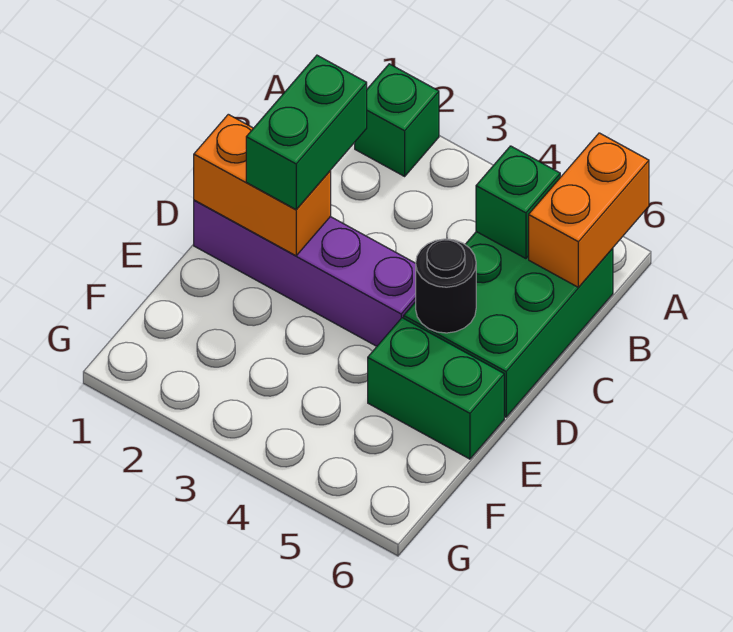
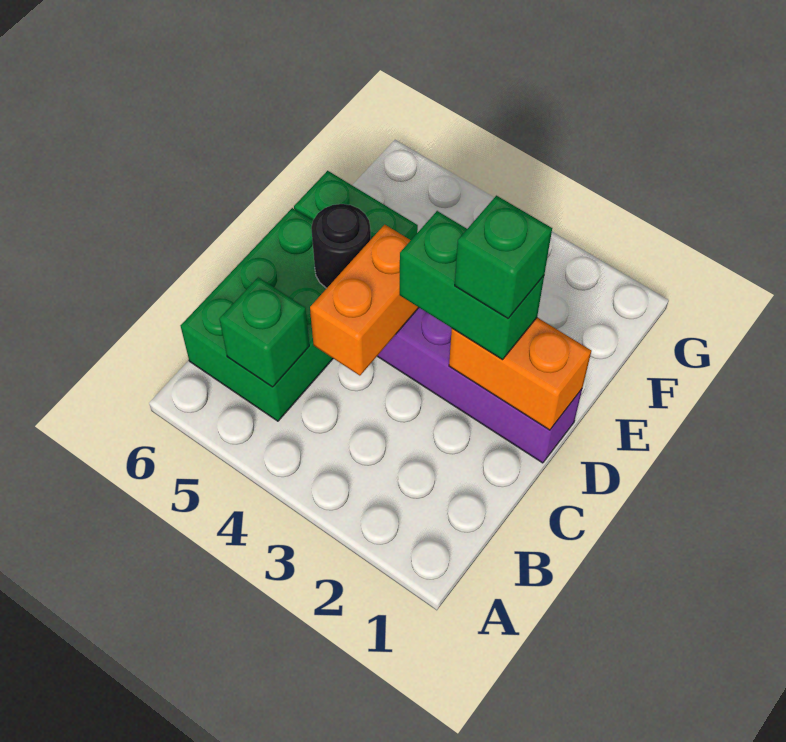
green 1x1 brick [355,64,439,176] -> green 1x1 brick moved to [455,196,552,318]
orange 1x2 brick [529,133,649,287] -> orange 1x2 brick moved to [310,225,419,376]
green 1x2 brick [246,55,367,210] -> green 1x2 brick turned to [400,211,544,360]

